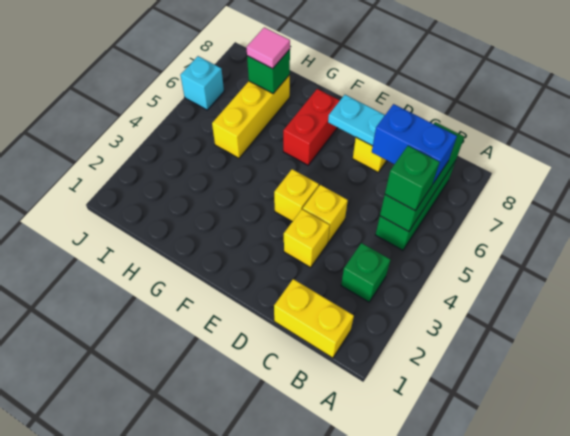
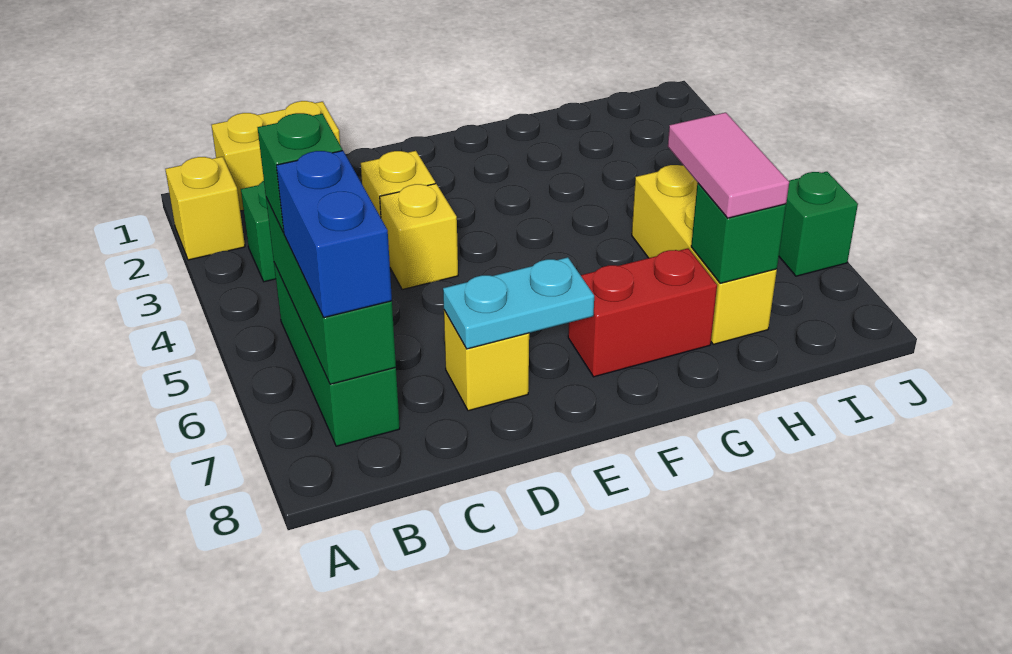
blue 1x2 brick [372,104,457,183] -> blue 1x2 brick turned to [276,151,392,318]
yellow 1x1 brick [274,169,319,222] -> yellow 1x1 brick moved to [165,157,245,260]
red 1x2 brick [283,89,340,165] -> red 1x2 brick turned to [568,248,717,377]
pink 1x1 tile [246,27,290,69] -> pink 1x2 tile [668,112,789,218]
cyan 1x1 brick [180,56,224,110] -> green 1x1 brick [779,172,858,276]

